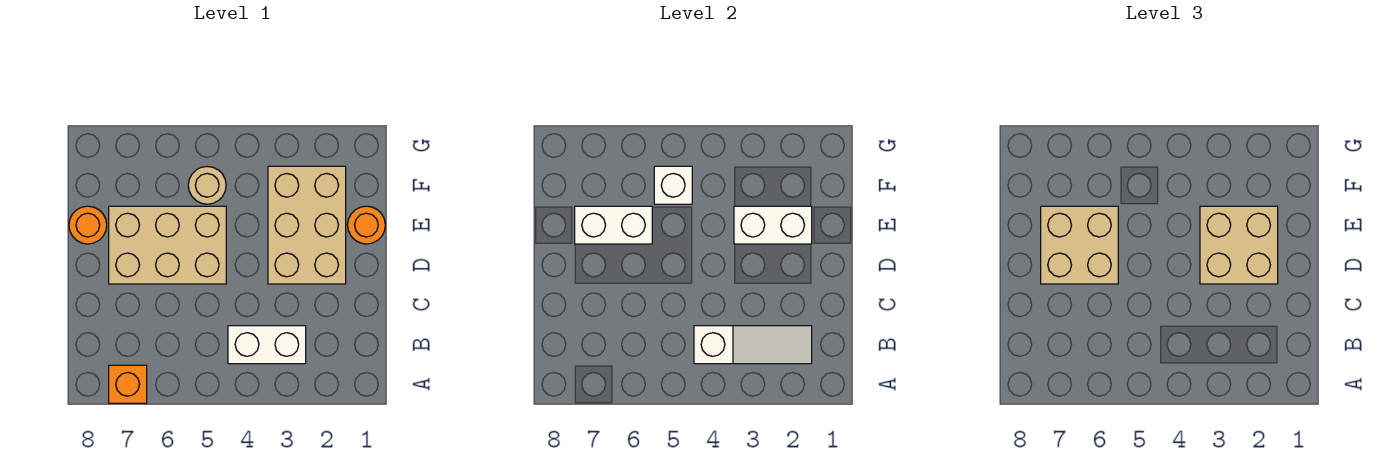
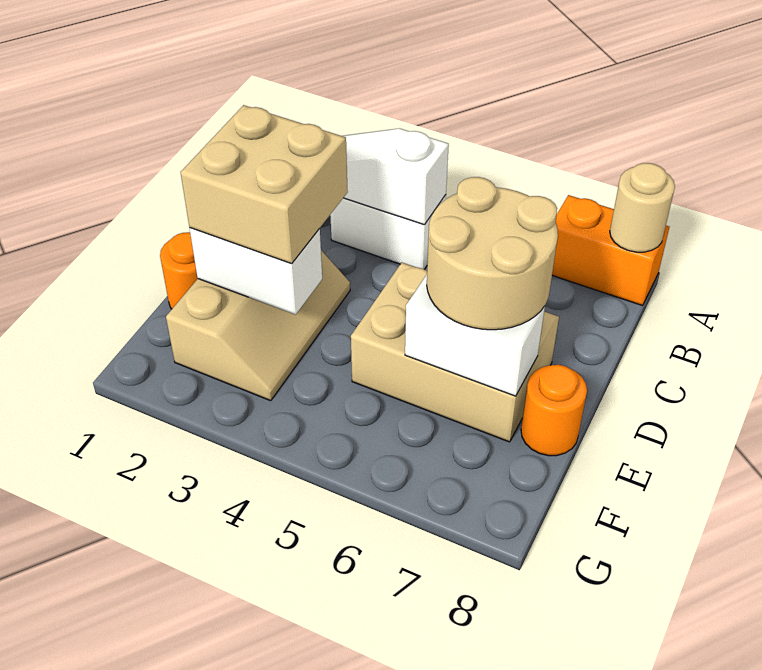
orange 1x1 brick [109,365,147,403] -> orange 1x2 brick [552,195,669,306]
tan 2x3 brick [268,166,346,284] -> tan 2x3 slope [166,250,350,401]
tan 2x2 brick [1041,206,1118,284] -> tan 2x2 round brick [427,177,558,330]
tan 1x1 round brick [188,166,226,204] -> tan 1x1 round brick moved to [610,163,675,252]
white 1x1 brick [654,166,692,204] -> none

